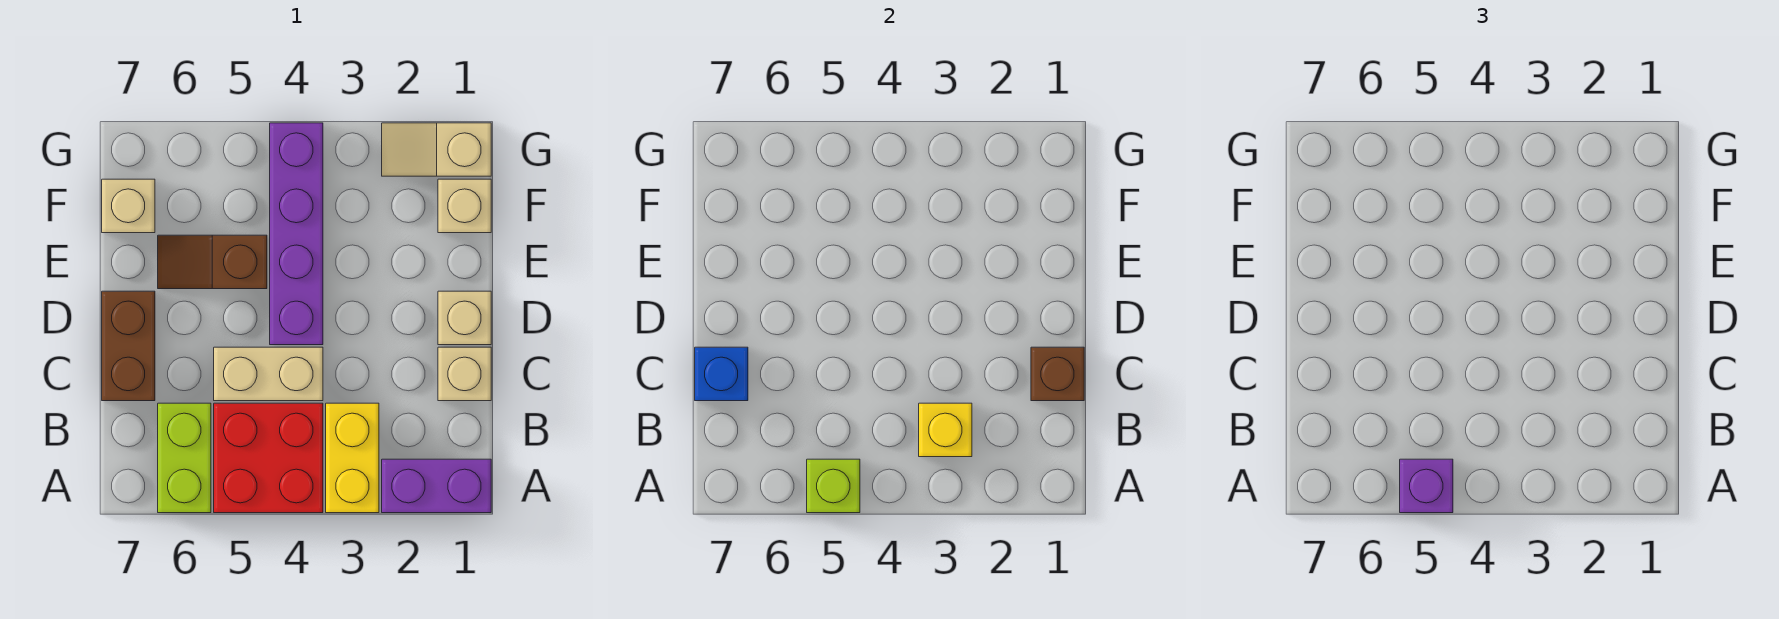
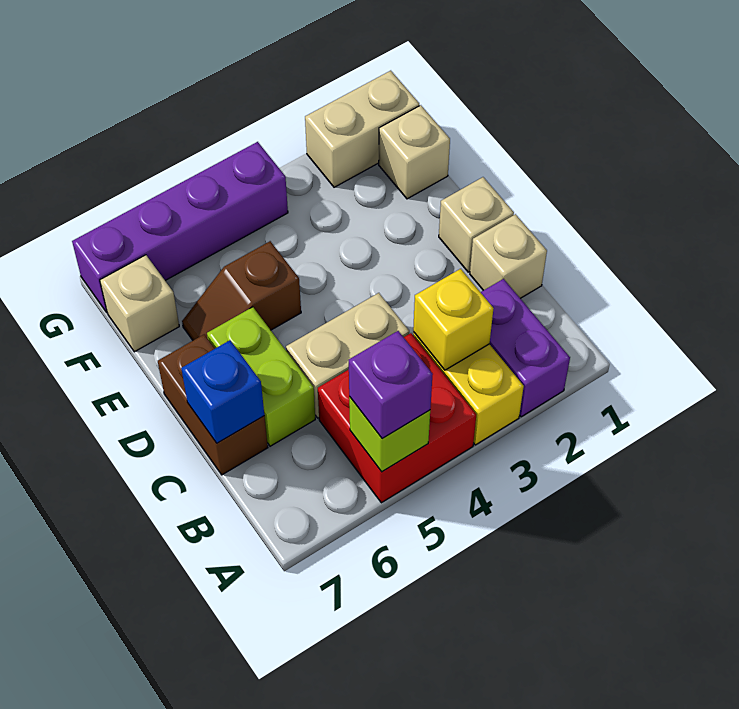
purple 1x2 brick [382,459,491,513] -> purple 1x2 brick turned to [481,279,570,417]
lime 1x2 brick [158,403,211,513] -> lime 1x2 brick moved to [207,307,315,446]
brown 1x1 brick [1031,347,1084,401] -> none
purple 1x4 brick [270,123,323,345] -> purple 1x4 brick turned to [72,142,288,312]
tan 1x2 slope [382,123,491,176] -> tan 1x2 brick [305,71,419,187]

